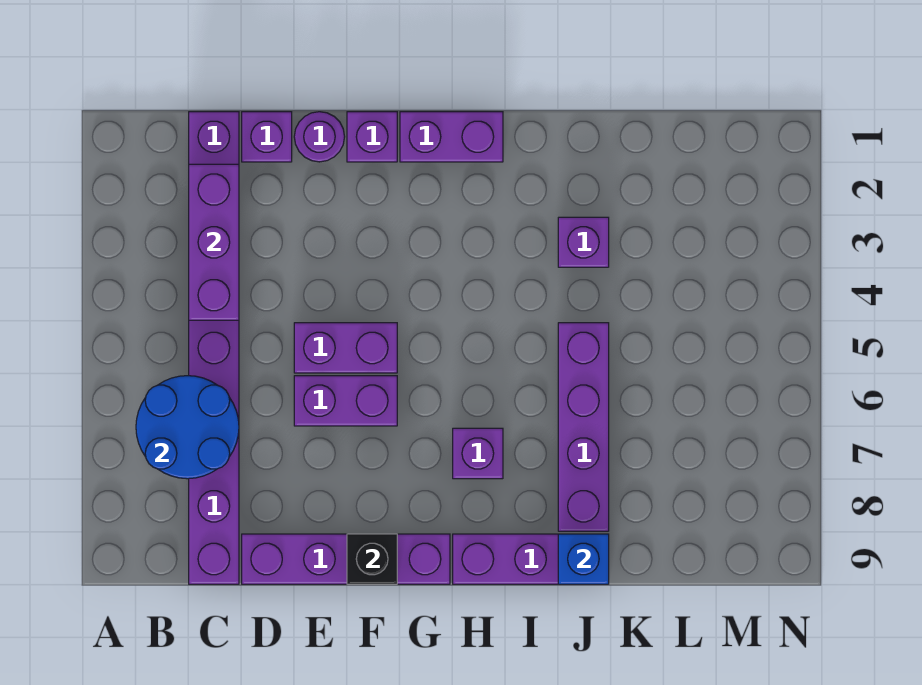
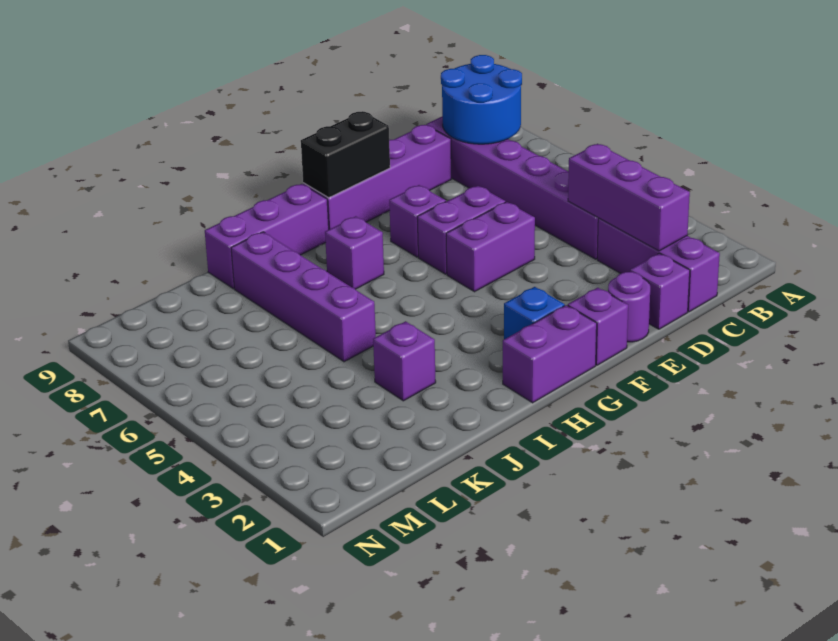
blue 2x2 round brick [136,376,239,479] -> blue 2x2 round brick moved to [441,55,522,144]
none -> purple 1x1 brick [389,185,446,257]
black 1x1 brick [347,534,397,584] -> black 1x2 brick [301,111,390,198]
blue 1x1 brick [558,534,609,584] -> blue 1x1 brick moved to [504,287,565,339]

